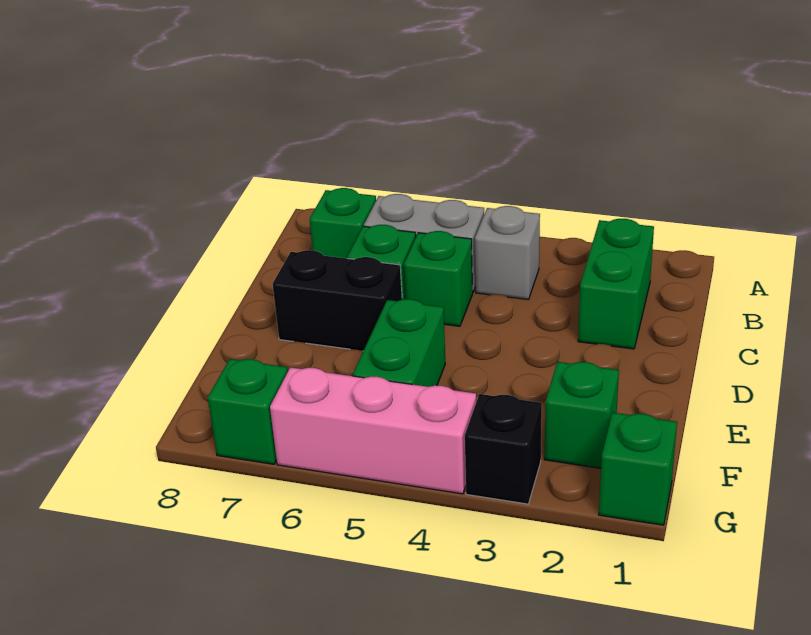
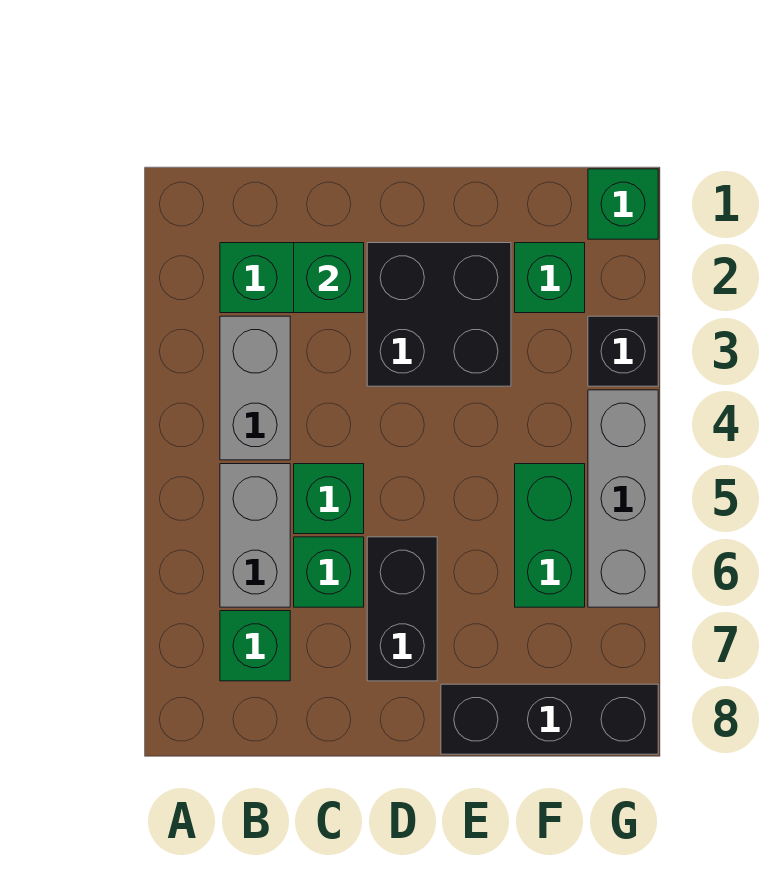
grey 1x1 brick [475,206,540,300] -> grey 1x2 brick [220,316,290,460]
none -> black 2x2 brick [367,243,511,386]
green 1x2 brick [353,299,445,387] -> green 1x2 brick turned to [515,464,585,607]
none -> black 1x3 brick [441,684,658,754]
pink 1x3 brick [270,367,476,494] -> grey 1x3 brick [588,390,658,607]
green 1x1 brick [208,359,288,464] -> green 1x1 brick moved to [294,243,364,313]

